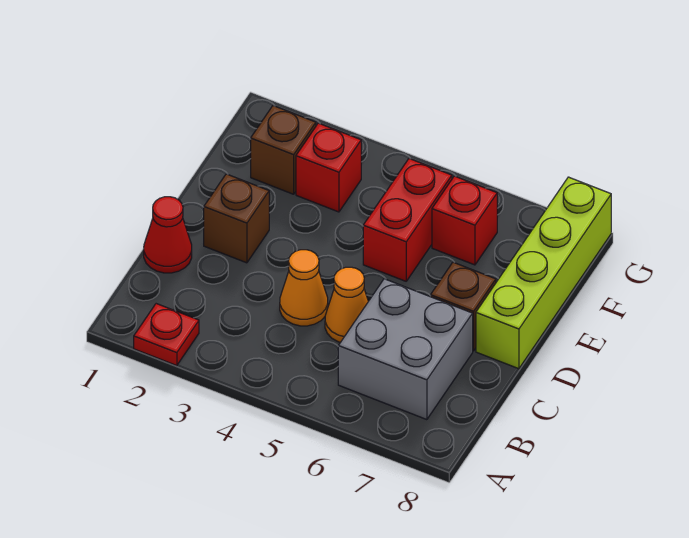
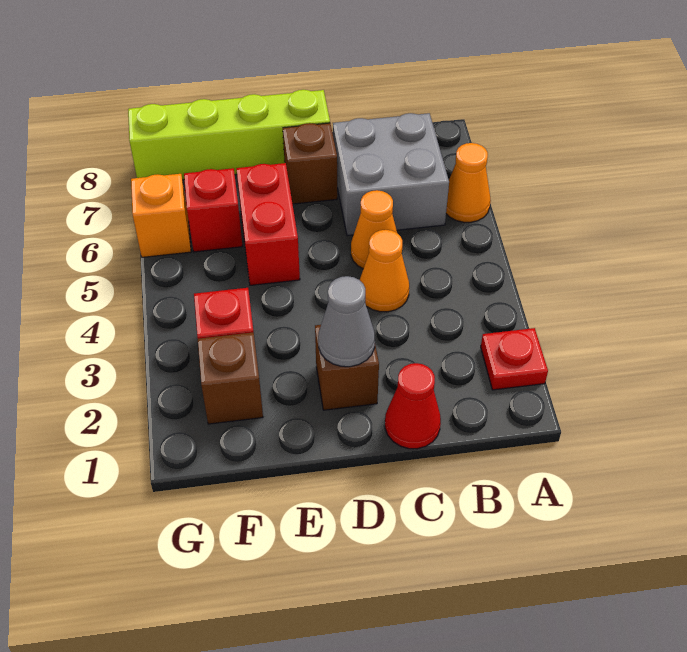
none -> orange 1x1 cone [446,143,491,222]
none -> grey 1x1 cone [318,276,375,367]
red 1x2 brick [363,159,452,281] -> red 1x2 brick turned to [236,163,300,285]
none -> orange 1x1 brick [131,174,191,257]

